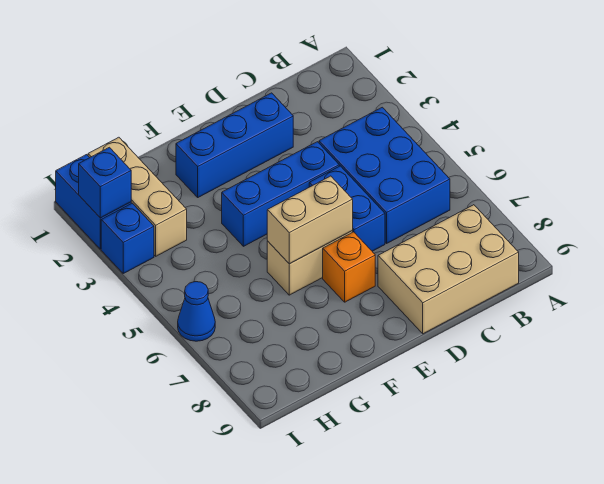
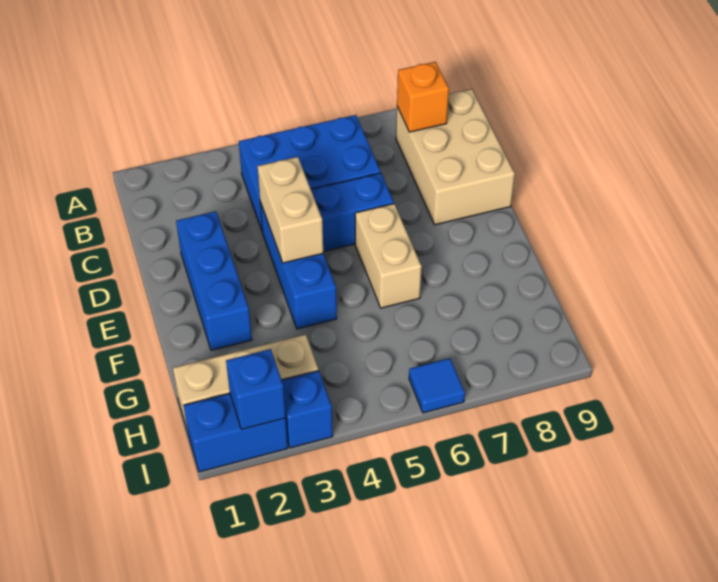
tan 1x2 brick [267,176,353,264] -> tan 1x2 brick moved to [258,157,323,263]
orange 1x1 brick [323,232,375,302] -> orange 1x1 brick moved to [397,62,449,132]
blue 1x1 cone [178,282,215,341] -> blue 1x1 tile [409,358,465,413]

